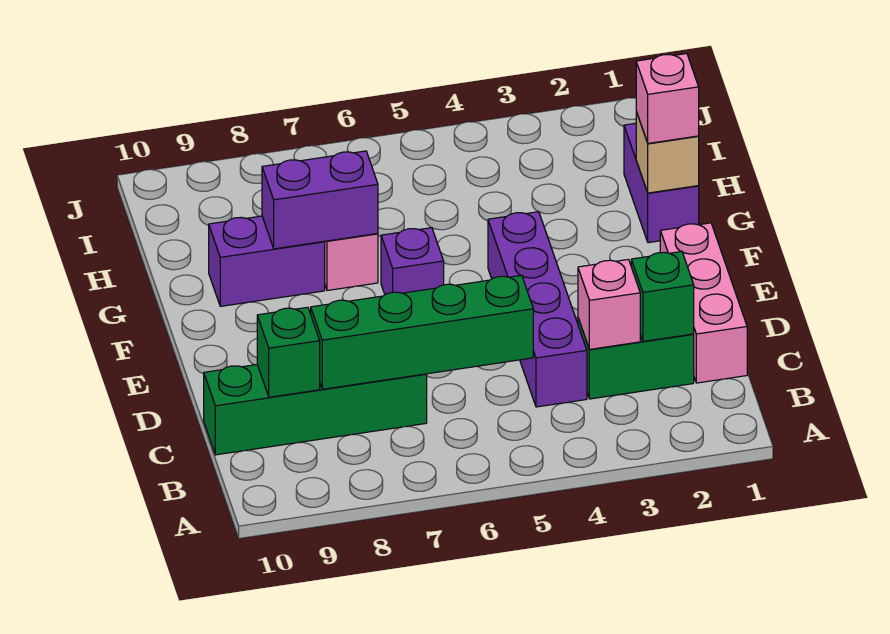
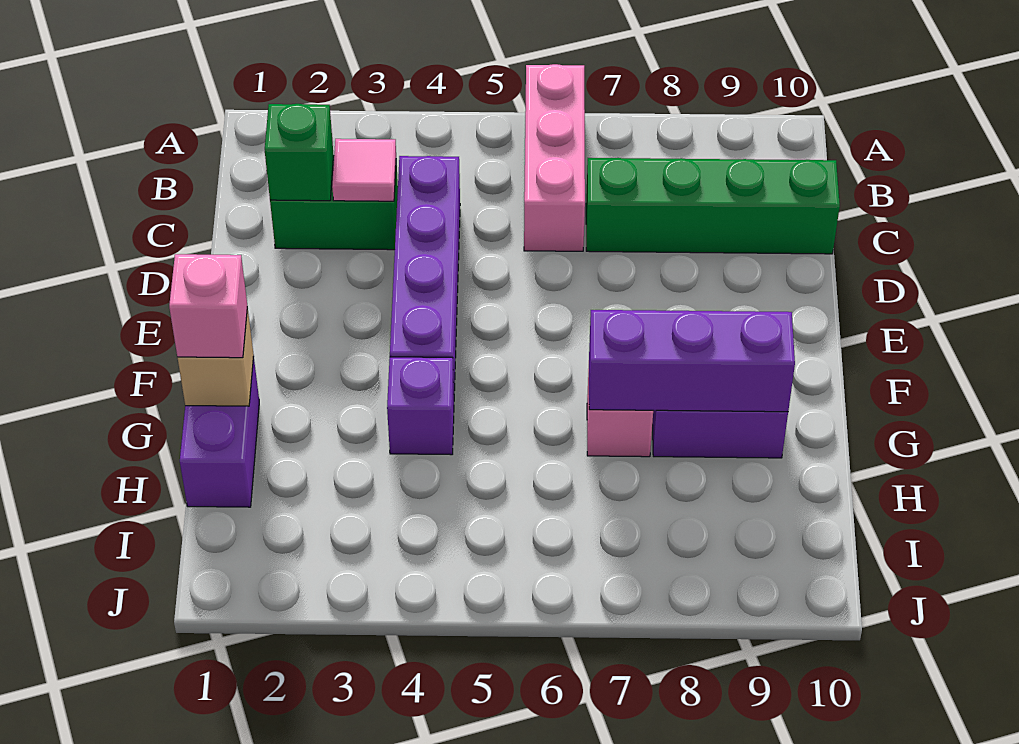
pink 1x3 brick [660,223,747,383] -> pink 1x3 brick moved to [524,64,585,251]
pink 1x1 brick [578,259,640,349] -> pink 1x1 tile [332,139,396,201]
green 1x4 brick [311,275,533,389] -> none
green 1x1 brick [257,307,320,397] -> none
purple 1x1 brick [381,228,444,295] -> purple 1x1 brick moved to [387,357,454,455]
purple 1x2 brick [262,151,378,249] -> purple 1x3 brick [589,310,795,412]

